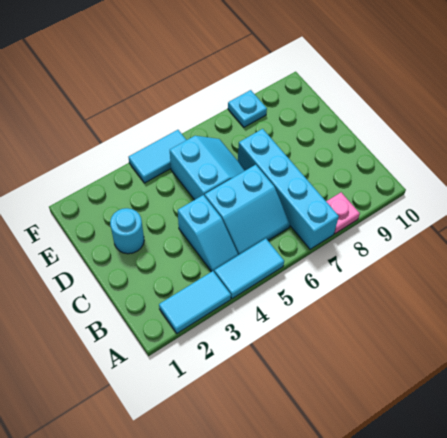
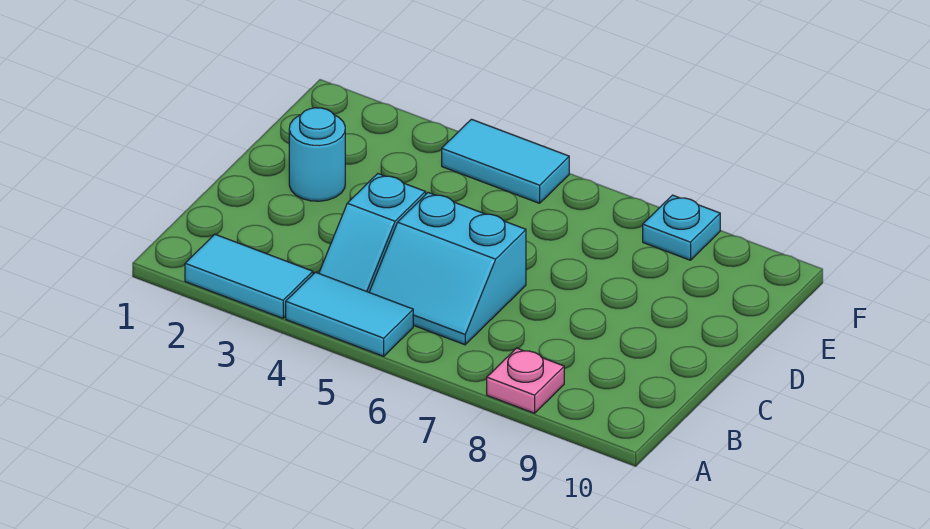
cyan 1x4 brick [238,129,339,249] -> none
cyan 2x2 slope [170,136,245,200] -> none

